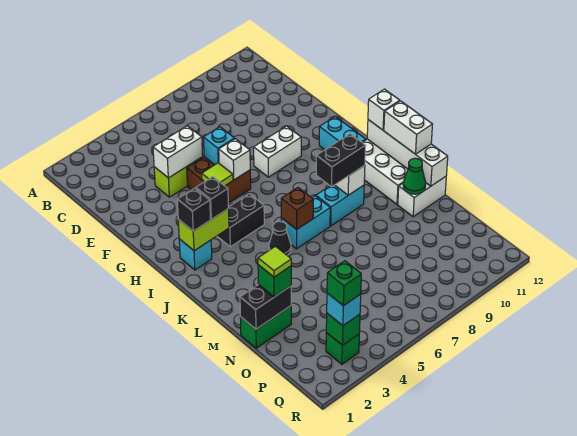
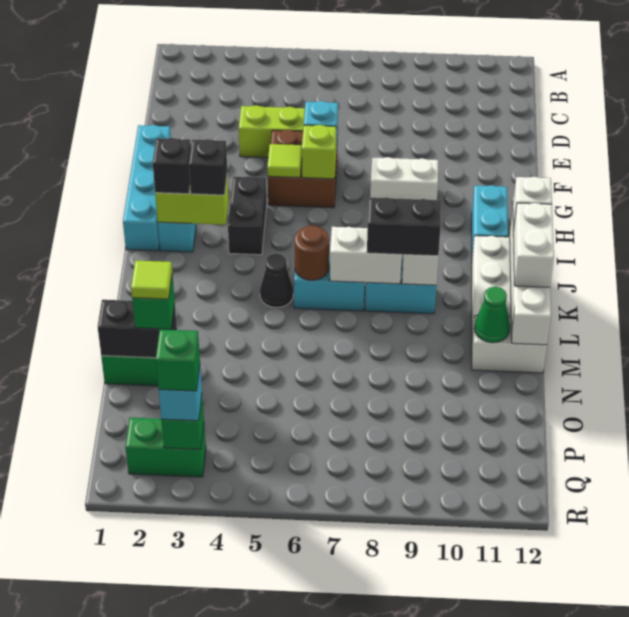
white 1x2 brick [153,126,203,178] -> white 1x2 brick moved to [330,227,402,284]
none -> cyan 1x4 brick [123,125,171,251]
white 1x1 brick [219,139,250,180] -> lime 1x1 brick [302,125,336,179]
black 1x2 brick [218,194,264,247] -> black 1x2 brick turned to [228,176,267,255]
brown 1x1 brick [281,188,313,230] -> brown 1x1 round brick [295,225,329,280]
green 1x1 brick [326,333,359,364] -> green 1x2 brick [125,418,206,477]

